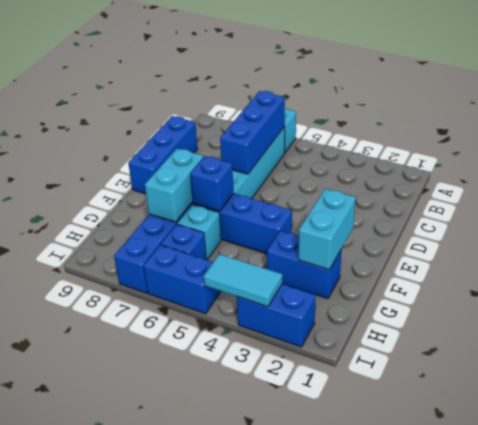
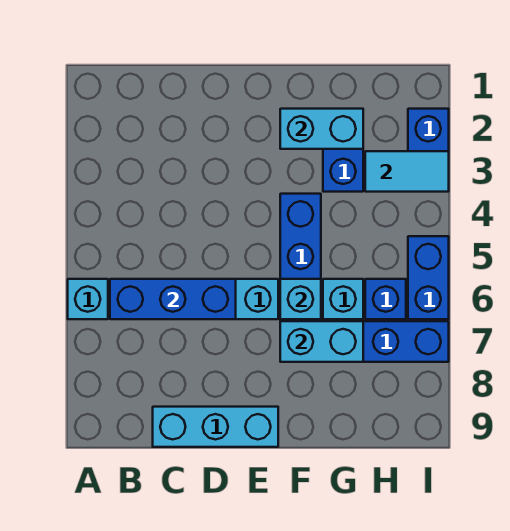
blue 1x3 brick [128,116,198,194] -> cyan 1x3 brick [153,407,278,447]
blue 1x1 brick [190,156,234,211] -> cyan 1x1 brick [280,279,321,319]
cyan 1x2 tile [204,254,282,307] -> cyan 1x2 tile turned to [365,151,449,192]

